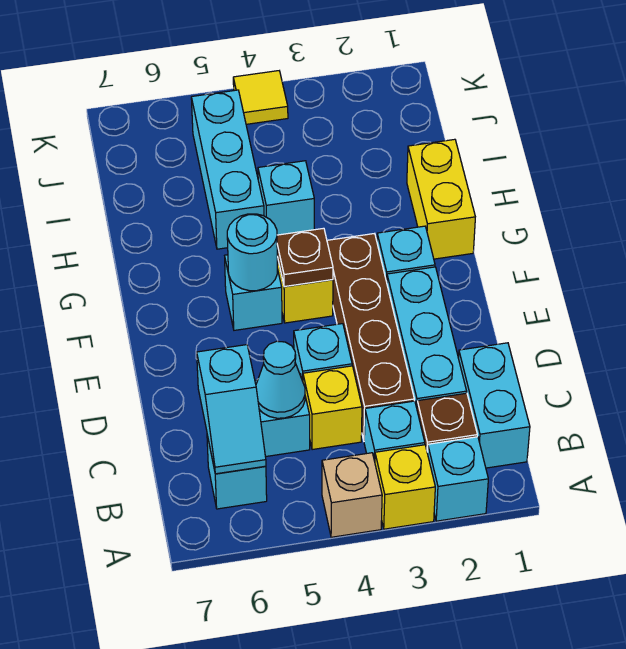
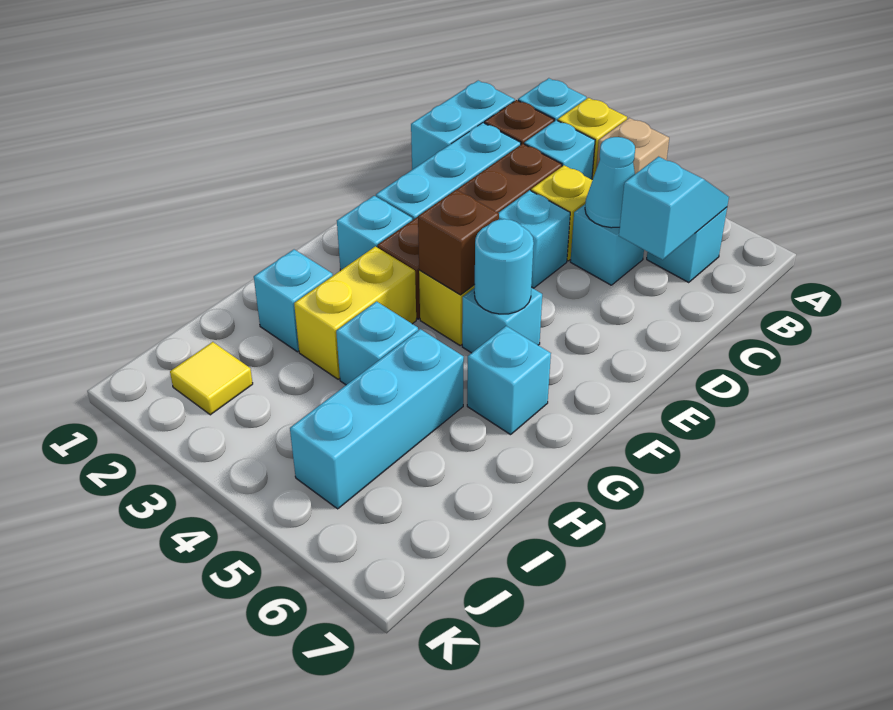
brown 1x1 plate [277,228,333,287] -> brown 1x1 brick [418,190,499,295]
yellow 1x2 brick [407,139,475,259] -> yellow 1x2 brick moved to [294,246,416,379]
none -> cyan 1x1 brick [467,326,551,435]
none -> cyan 1x1 brick [254,249,333,352]
yellow 1x1 tile [233,71,288,124] -> yellow 1x1 tile moved to [170,342,253,415]

